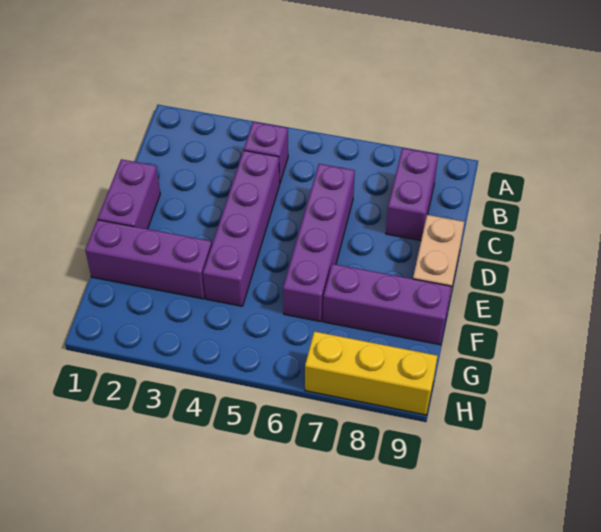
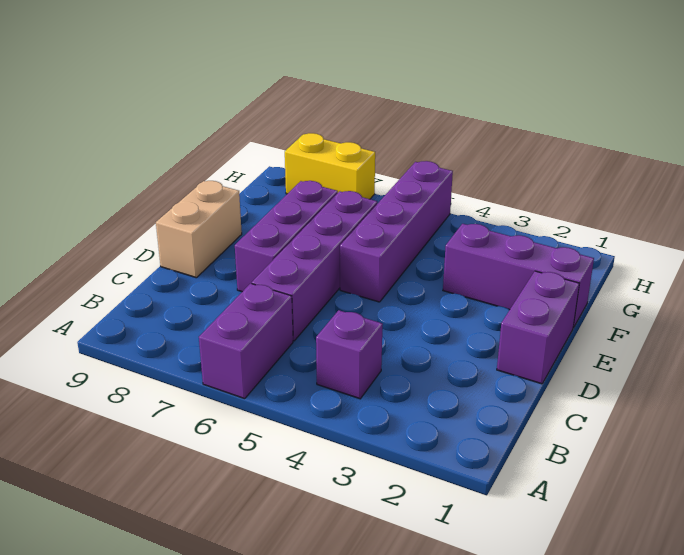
purple 1x2 brick [386,148,438,241] -> purple 1x2 brick moved to [199,283,293,399]
purple 1x4 brick [203,150,280,306] -> purple 1x4 brick moved to [340,161,453,302]
purple 1x3 brick [323,264,452,345] -> purple 1x3 brick turned to [235,181,338,292]
yellow 1x3 brick [305,331,438,415] -> yellow 1x2 brick [285,133,375,199]

